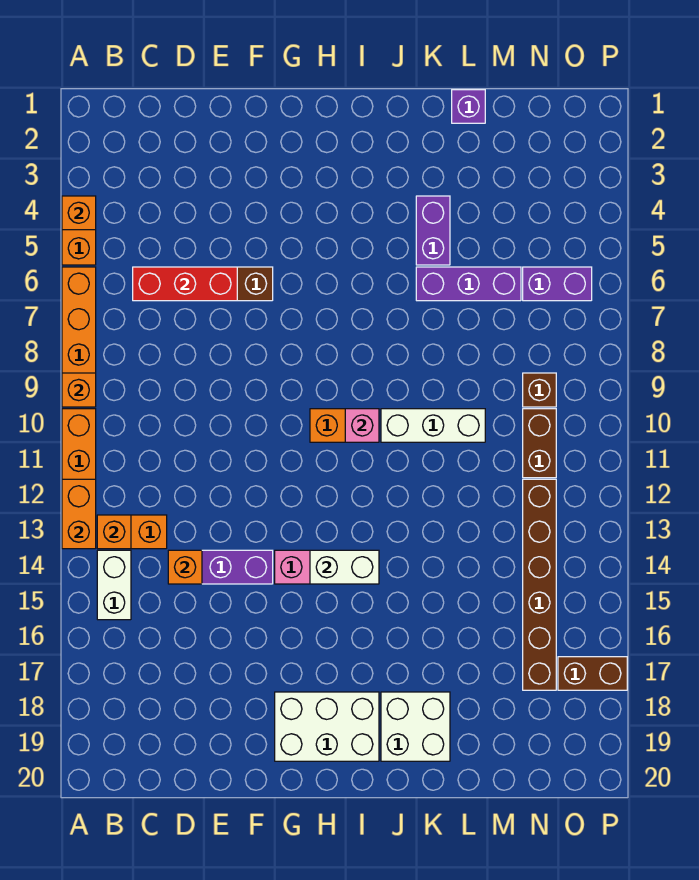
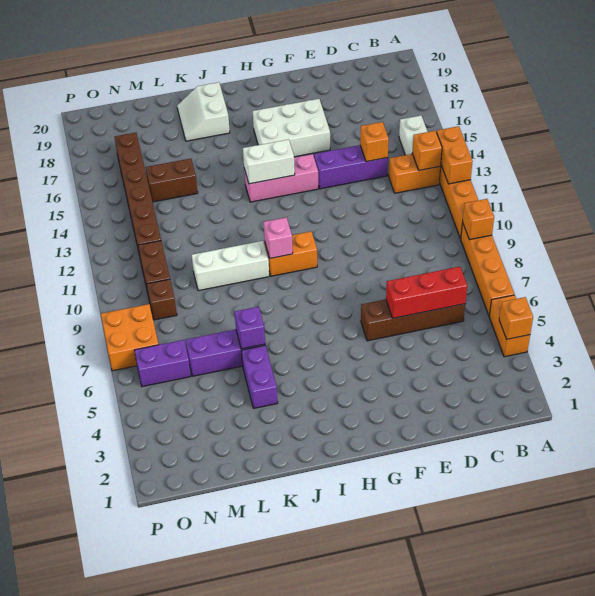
white 2x3 brick [275,692,379,761] -> white 2x3 brick moved to [253,99,330,157]
white 2x2 brick [381,692,450,761] -> white 2x2 slope [177,82,230,141]
purple 1x1 brick [452,90,485,123] -> purple 1x1 brick moved to [235,307,265,349]
none -> orange 2x2 brick [101,304,159,371]
brown 1x2 brick [558,657,627,690] -> brown 1x2 brick moved to [146,159,198,202]

